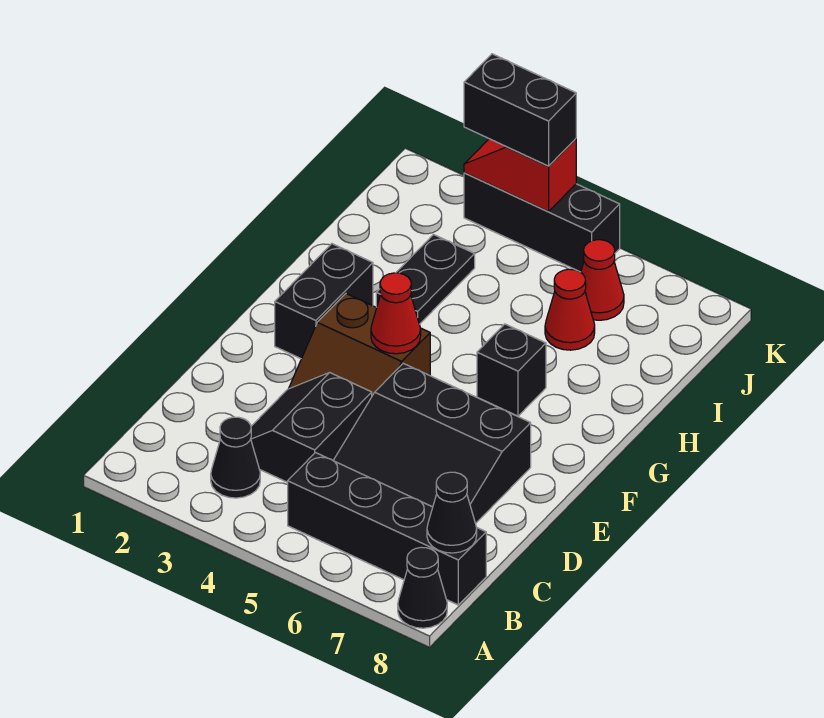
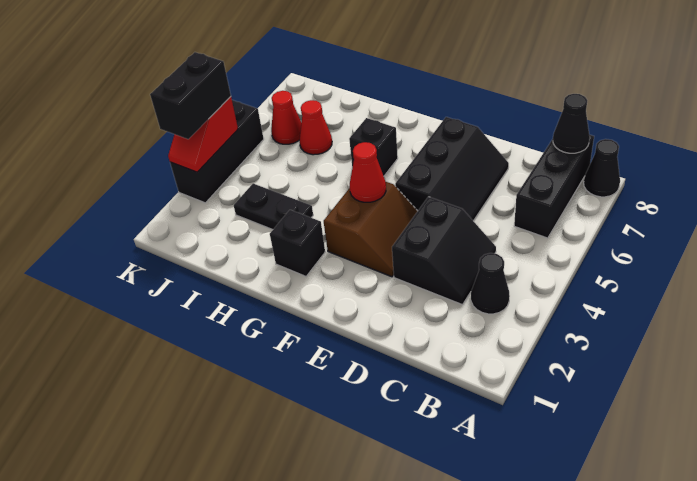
black 1x4 brick [288,453,486,605] -> black 1x3 brick [514,135,594,238]
black 2x2 slope [251,373,372,482] -> black 2x2 slope turned to [392,197,496,305]
black 3x3 slope [333,363,531,523] -> black 2x3 slope [395,117,509,221]
black 1x2 brick [275,244,373,359] -> black 1x1 brick [270,210,325,276]

